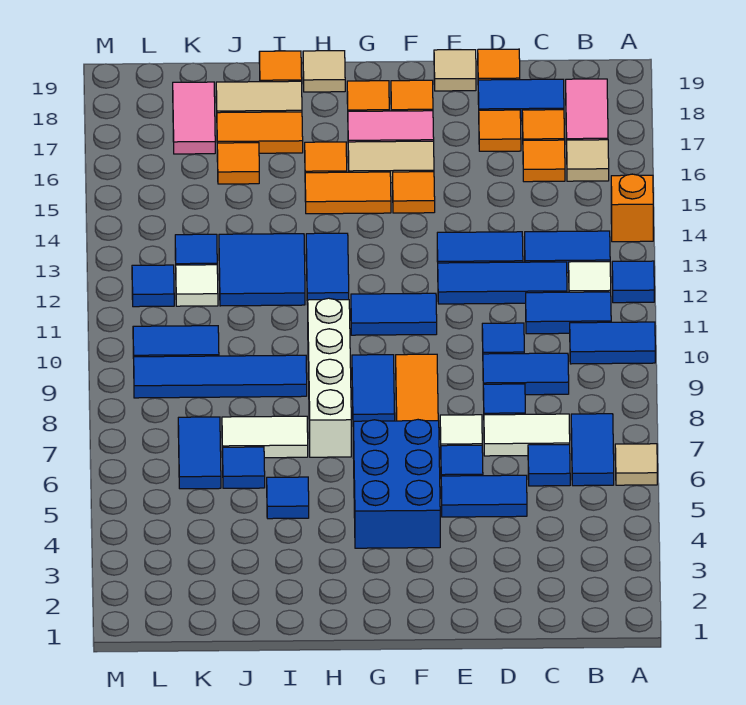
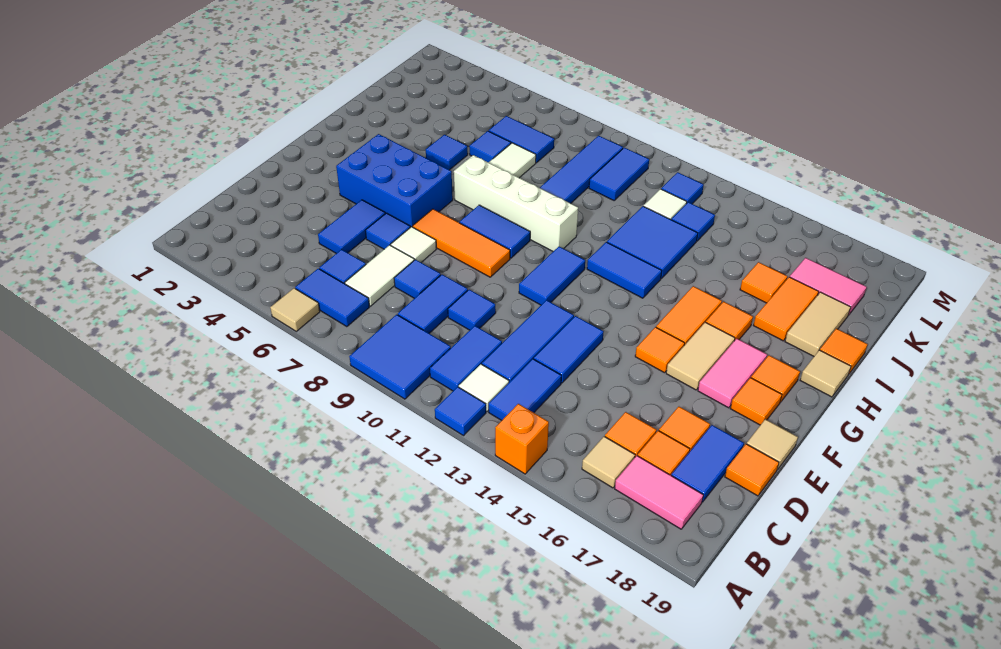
blue 1x2 tile [570,322,655,364] -> blue 2x2 tile [349,315,451,399]

